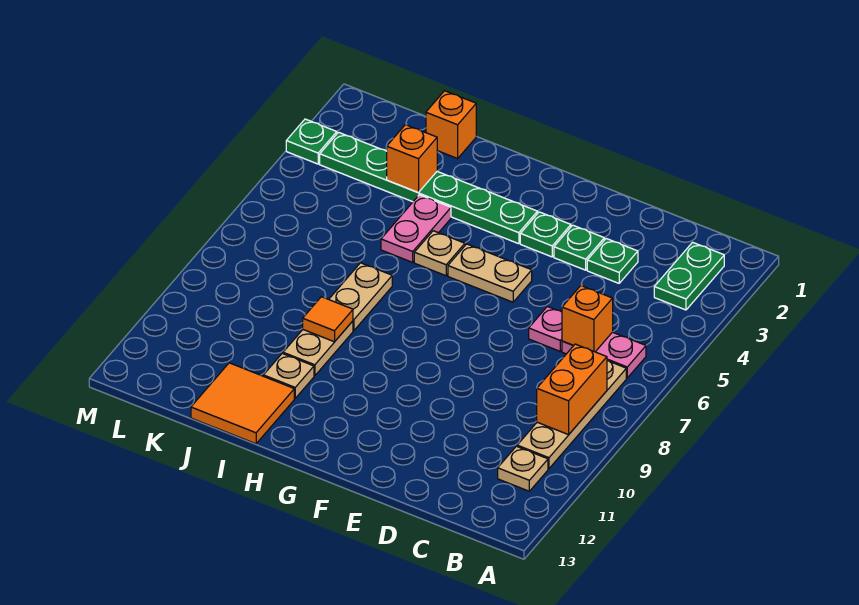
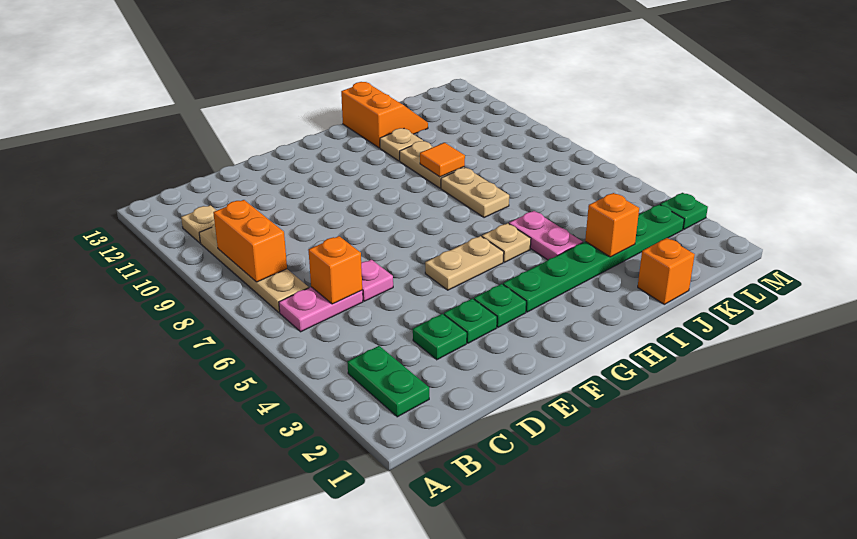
orange 2x2 tile [191,363,294,444] -> orange 2x2 slope [341,82,428,148]

